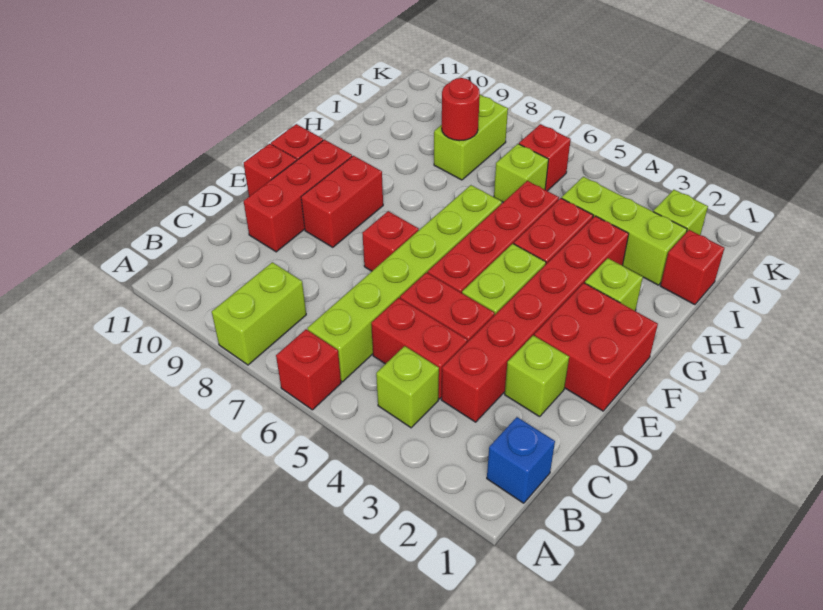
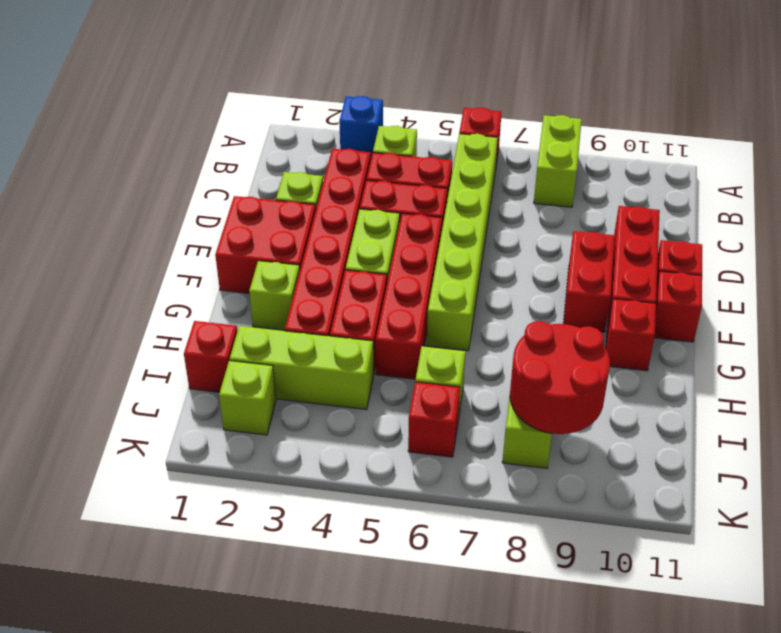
blue 1x1 brick [487,417,555,503] -> blue 1x1 brick moved to [339,96,383,157]
red 1x1 brick [362,211,419,271] -> red 1x1 brick moved to [606,299,656,371]
red 1x1 round brick [442,78,480,141] -> red 2x2 round brick [510,321,610,434]

